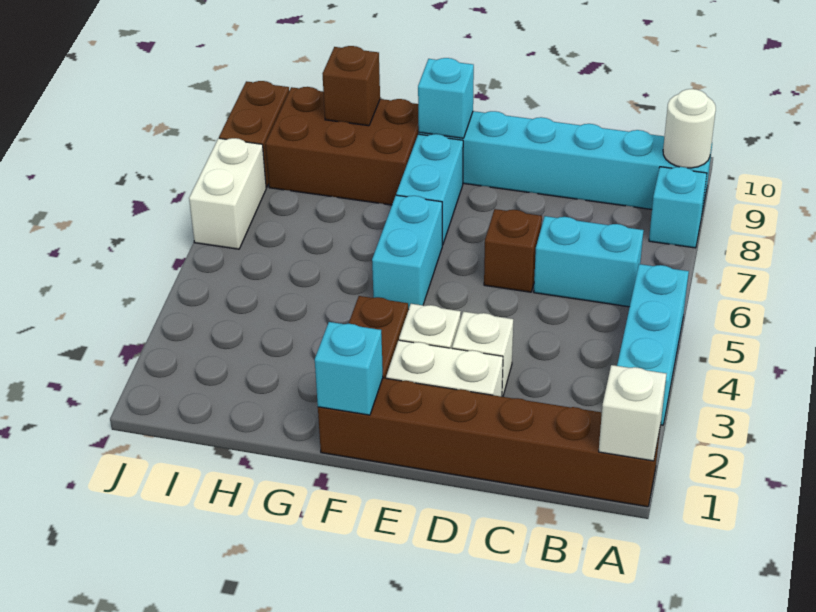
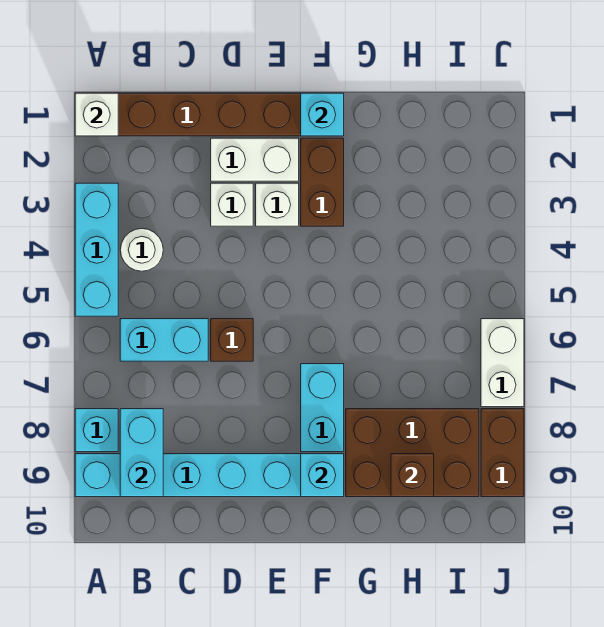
white 1x1 round brick [663,89,716,168] -> white 1x1 round brick moved to [120,228,163,271]
cyan 1x2 brick [372,195,442,309] -> cyan 1x2 brick moved to [120,409,163,497]

